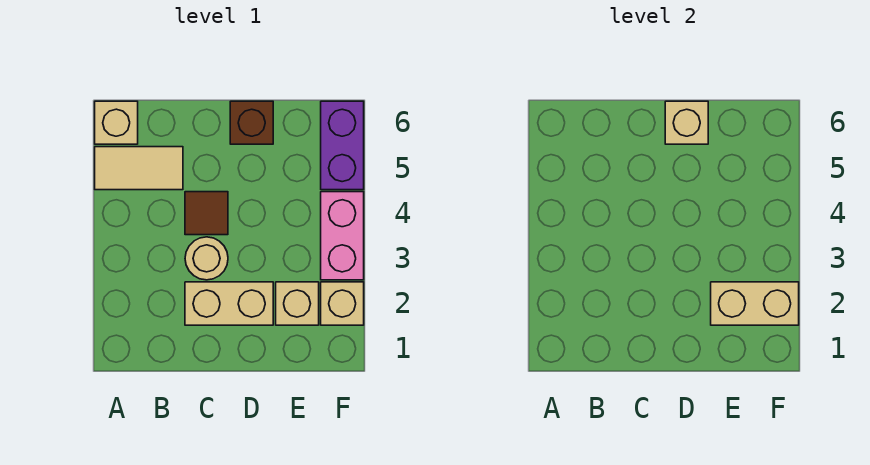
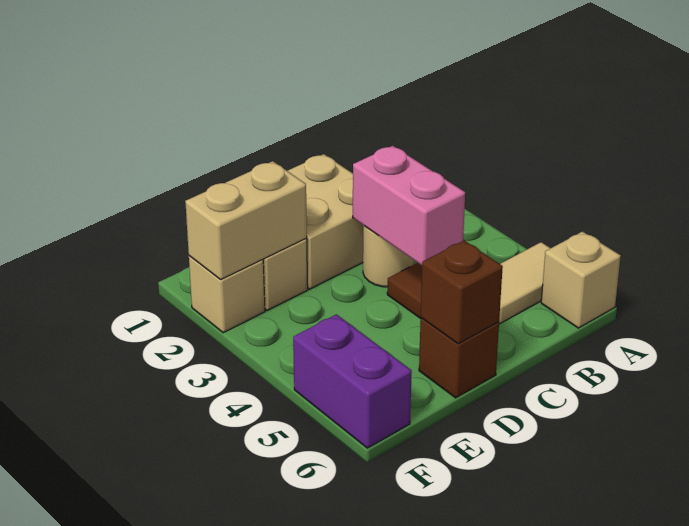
tan 1x2 brick [185,282,273,325] -> tan 2x2 brick [288,154,363,289]
tan 1x1 brick [665,101,708,144] -> brown 1x1 brick [421,241,503,344]
pink 1x2 brick [321,192,364,280] -> pink 1x2 brick moved to [353,146,465,265]

